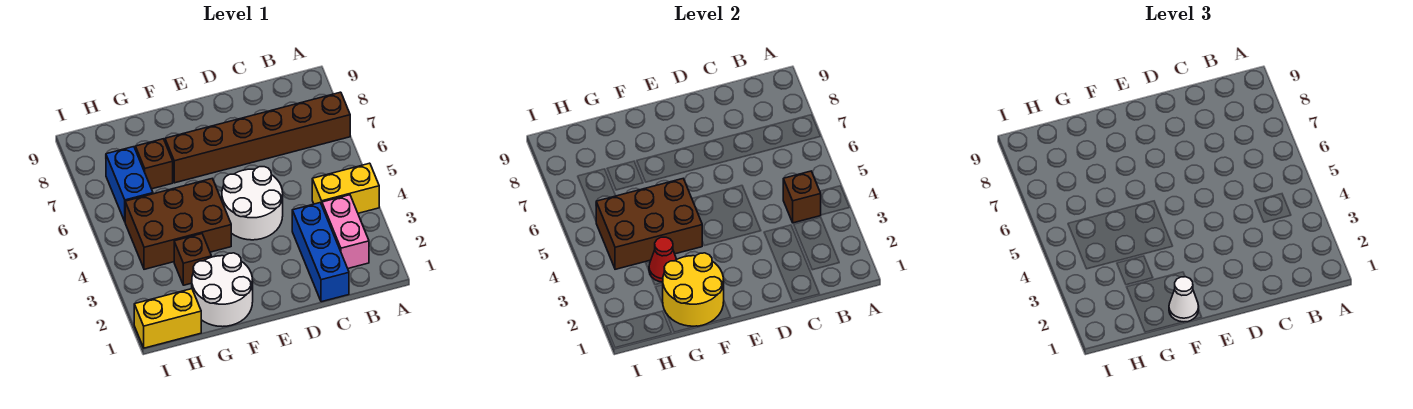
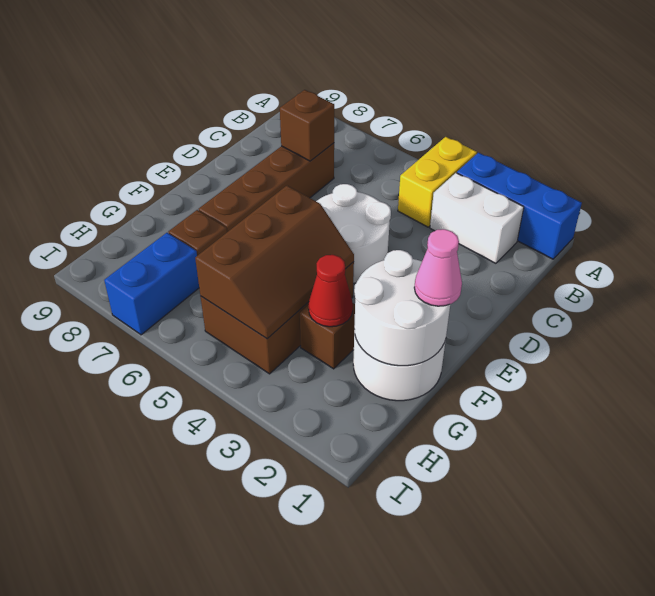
brown 1x6 brick [165,92,350,183] -> brown 1x4 brick [199,143,334,232]
pink 1x2 brick [322,195,369,268] -> white 1x2 brick [430,173,524,263]
brown 1x1 brick [783,171,821,223] -> brown 1x1 brick moved to [280,90,334,161]
blue 1x3 brick [292,203,349,302] -> blue 1x3 brick moved to [457,153,582,259]
yellow 2x2 round brick [663,253,724,326] -> white 2x2 round brick [354,250,450,366]
white 1x1 cone [1169,277,1199,322] -> pink 1x1 cone [414,229,462,306]
brown 2x3 brick [596,179,702,269] -> brown 2x3 slope [195,186,354,339]
yellow 1x2 brick [134,289,201,348] -> none
blue 1x2 brick [106,147,153,221] -> blue 1x2 brick turned to [104,233,199,335]

